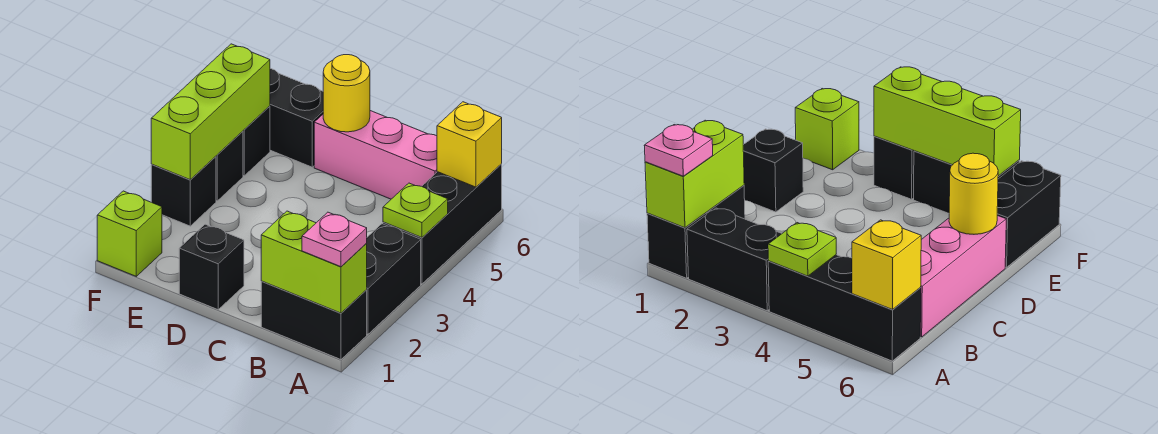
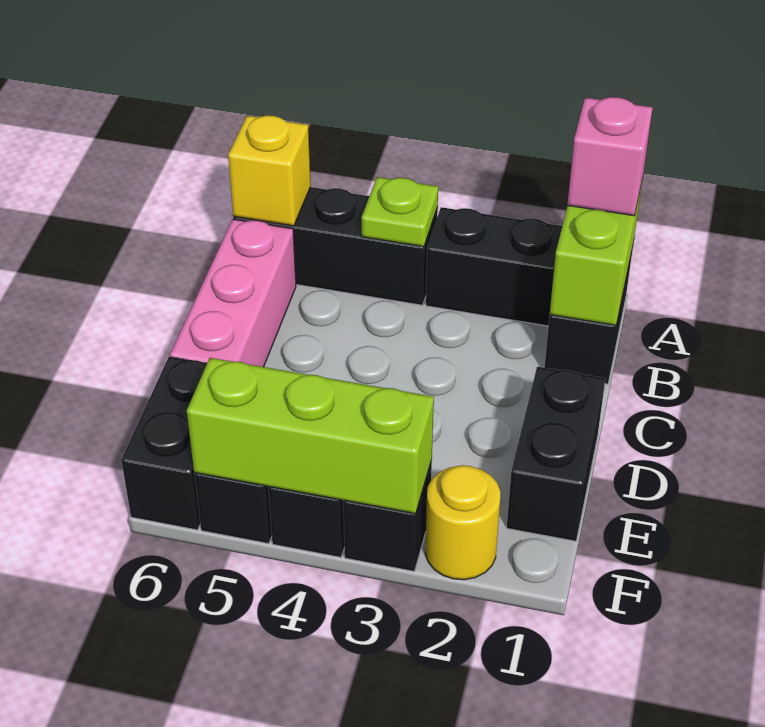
pink 1x1 plate [302,212,367,267] -> pink 1x1 brick [567,97,653,216]
black 1x1 brick [179,224,244,310] -> black 1x2 brick [507,367,605,541]
yellow 1x1 round brick [323,55,370,132] -> yellow 1x1 round brick moved to [425,465,501,580]
lime 1x1 brick [97,191,162,276] -> none

